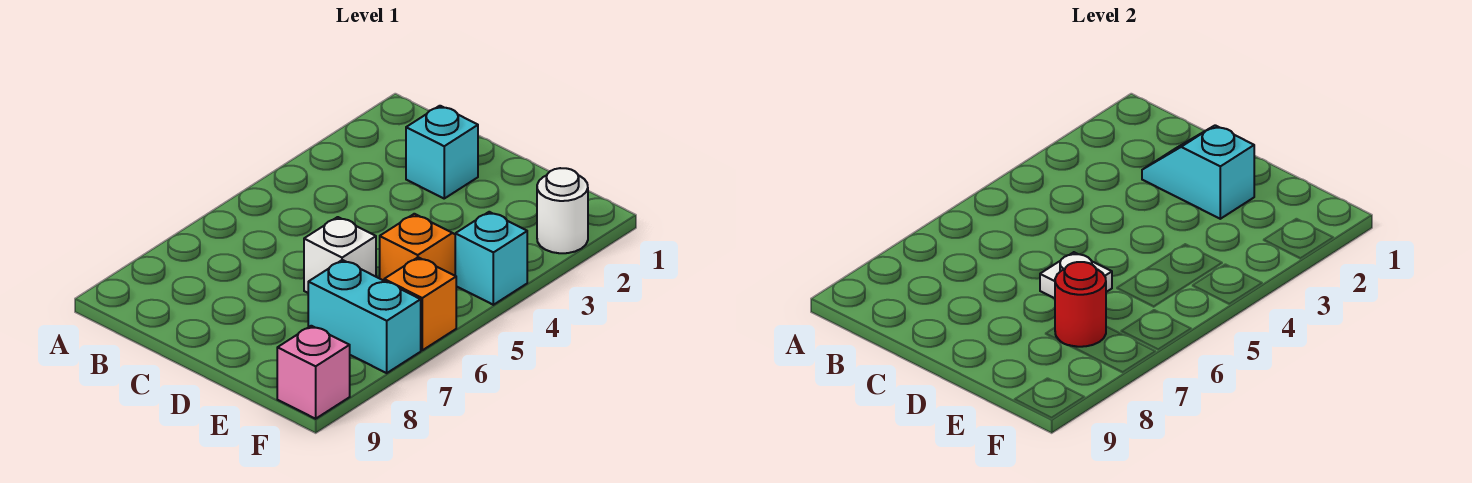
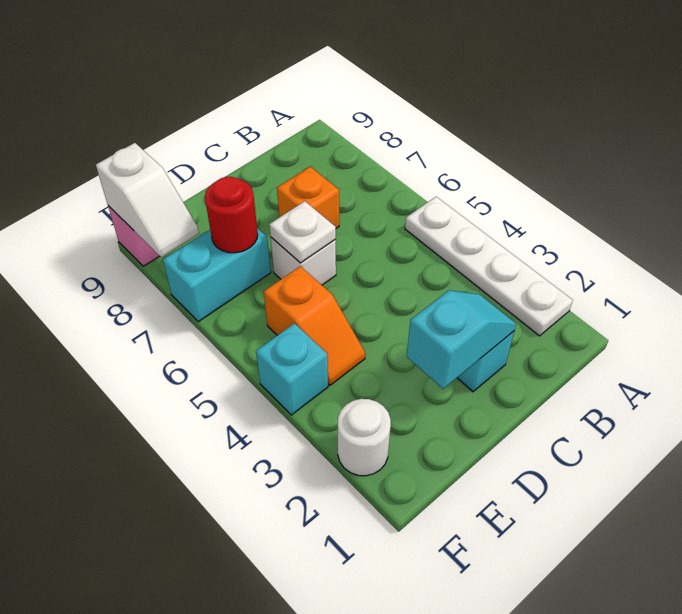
none -> white 1x4 plate [405,197,573,336]
orange 1x1 brick [384,257,456,350] -> orange 1x1 brick moved to [277,167,339,228]
none -> white 1x2 slope [96,143,199,257]

